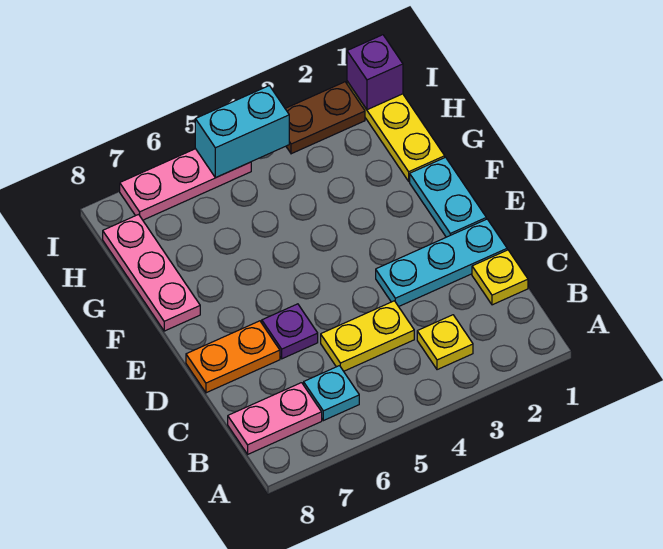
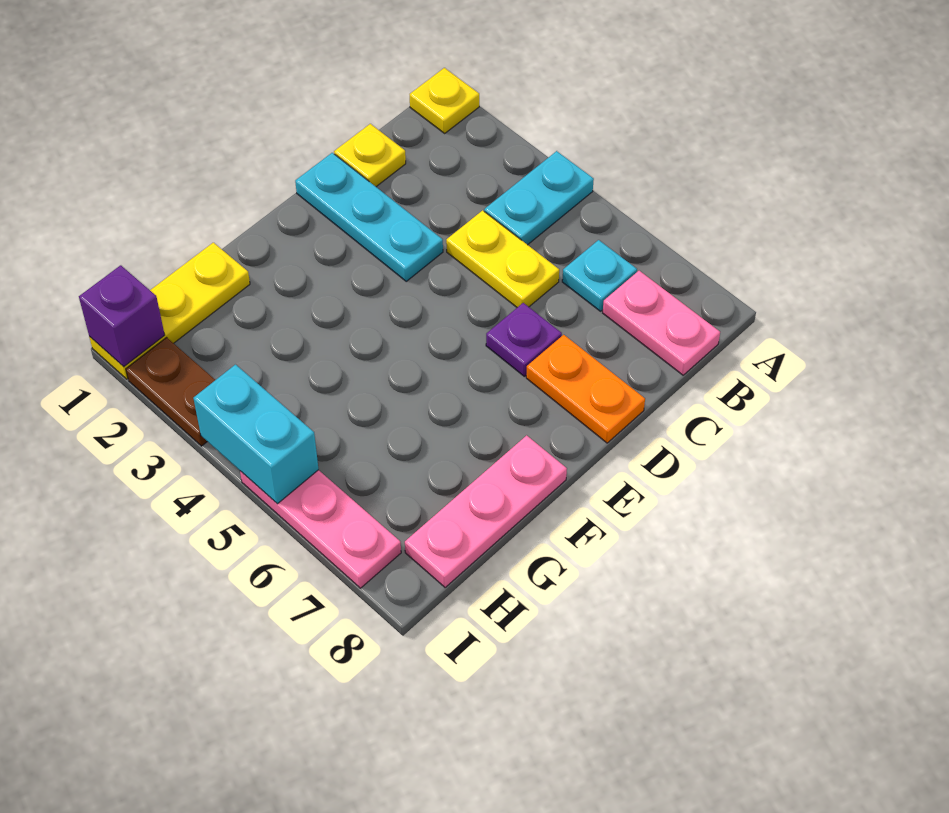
yellow 1x1 plate [417,315,473,370] -> yellow 1x1 plate moved to [410,68,479,133]
cyan 1x2 plate [410,157,486,237] -> cyan 1x2 plate moved to [484,151,594,245]

